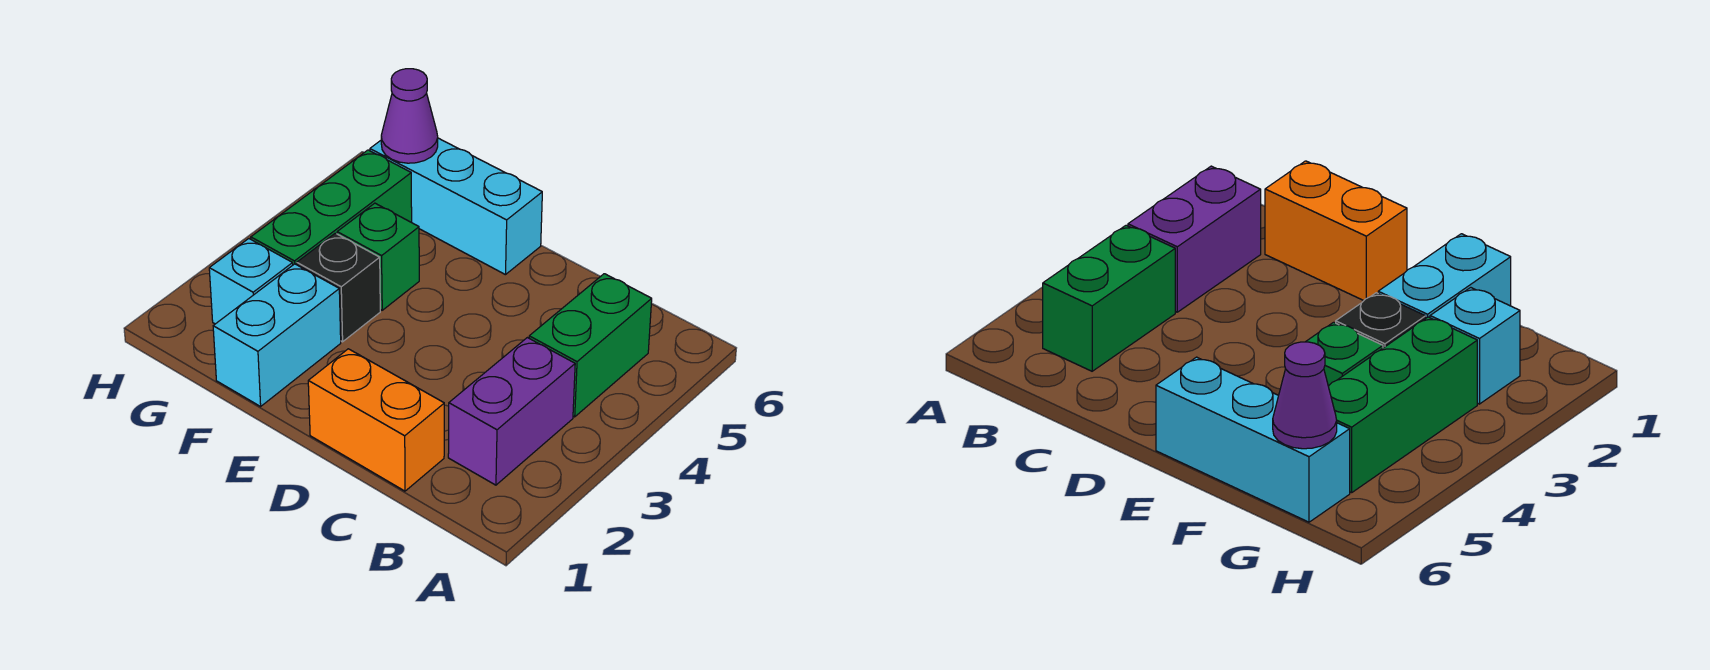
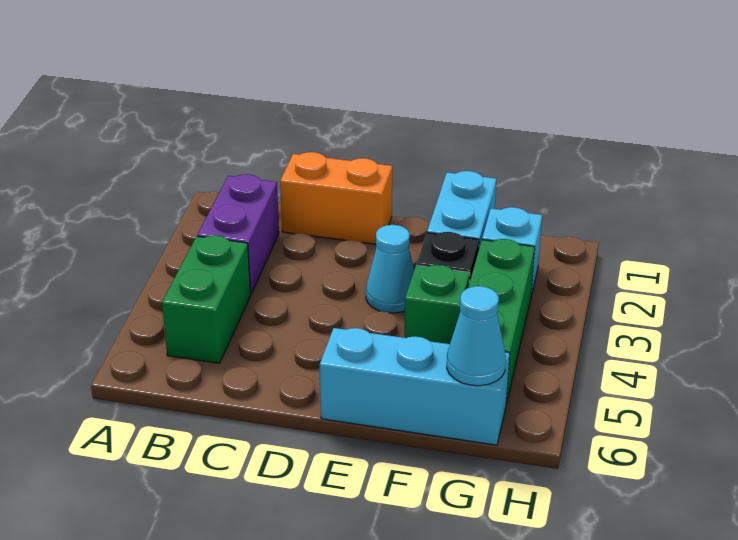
none -> cyan 1x1 cone [366,225,414,313]
purple 1x1 cone [381,69,438,163] -> cyan 1x1 cone [447,286,506,386]

